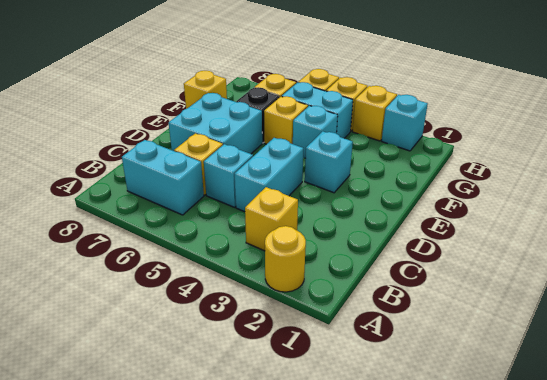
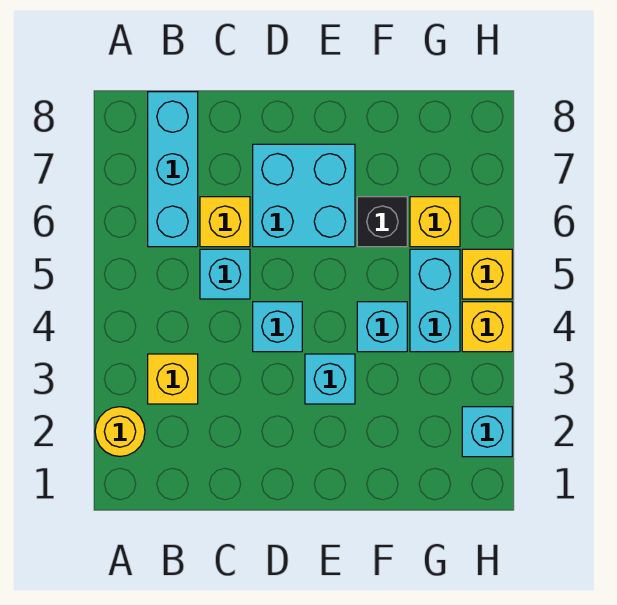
cyan 1x2 brick [122,140,204,215] -> cyan 1x3 brick [148,92,198,247]
cyan 1x2 brick [235,138,304,212] -> cyan 1x1 brick [253,302,302,352]
yellow 1x1 brick [264,96,308,144] -> none
yellow 1x1 brick [184,71,227,109] -> none
yellow 1x1 brick [352,86,397,141] -> none

